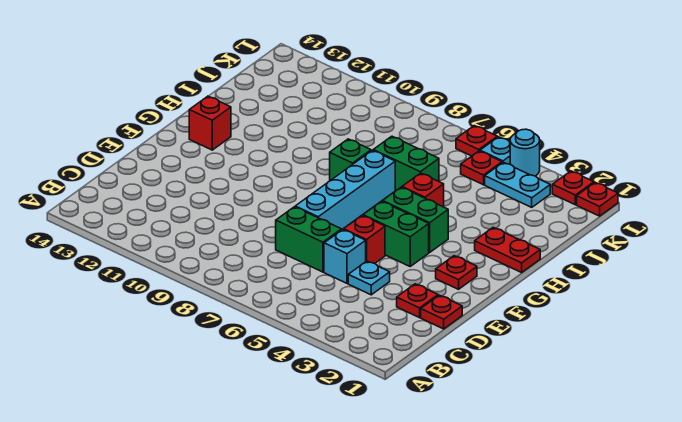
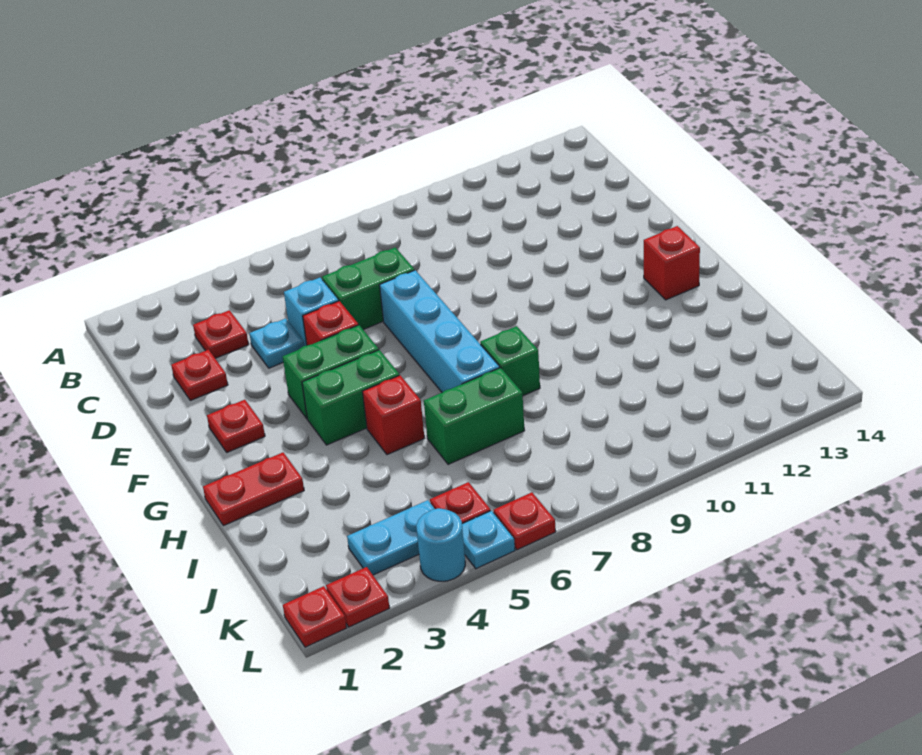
red 1x1 plate [421,295,462,329] -> red 1x1 plate moved to [193,310,249,358]

